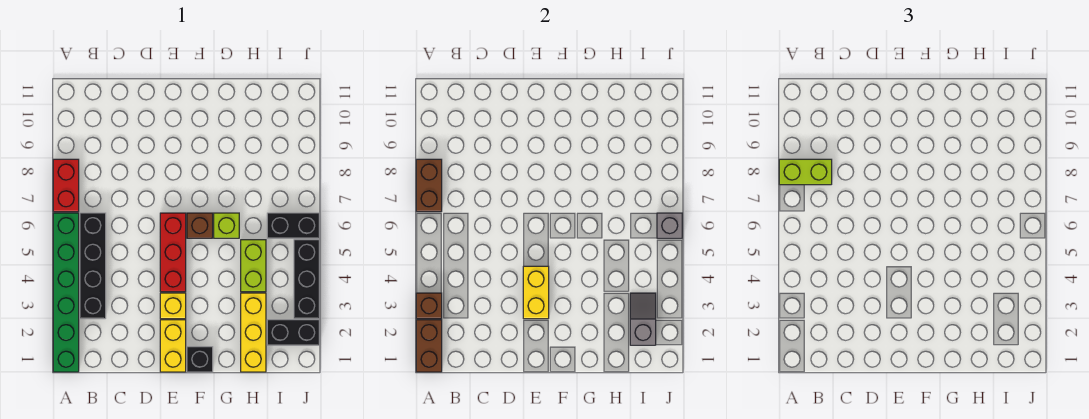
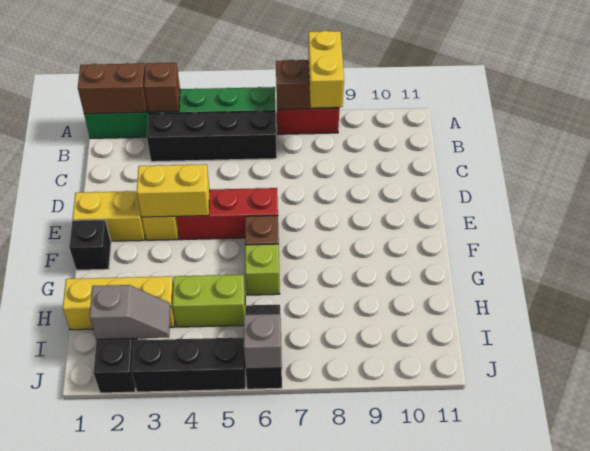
lime 1x2 brick [779,159,832,185] -> yellow 1x2 brick [308,31,344,108]

